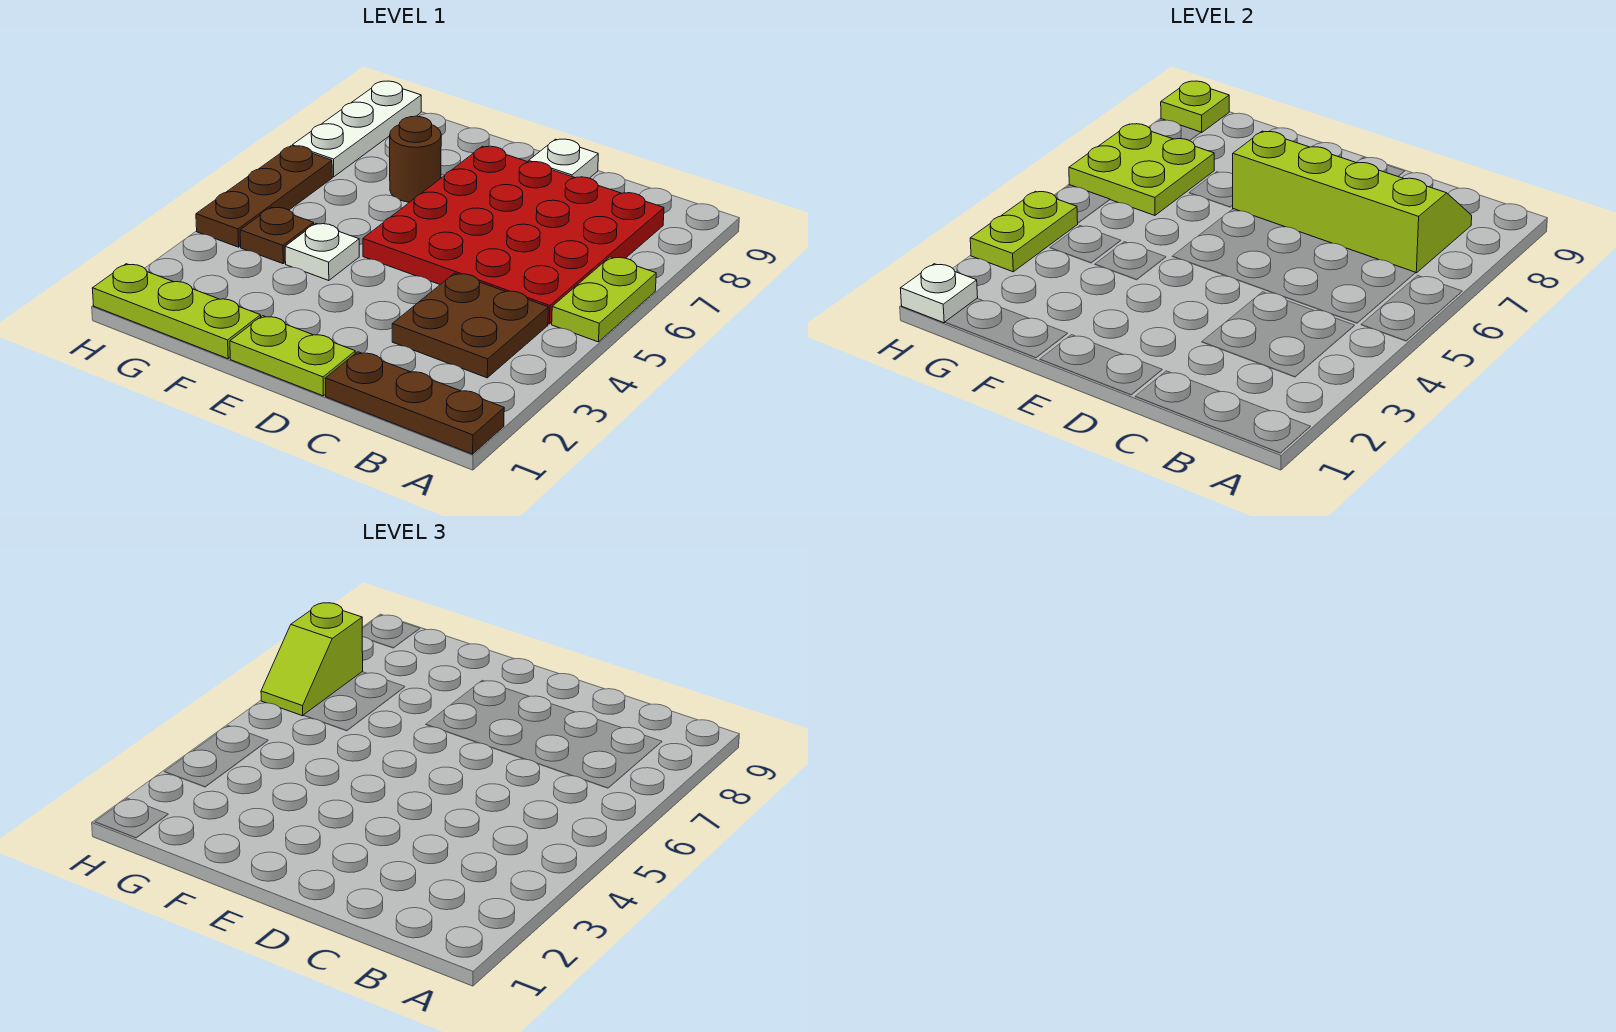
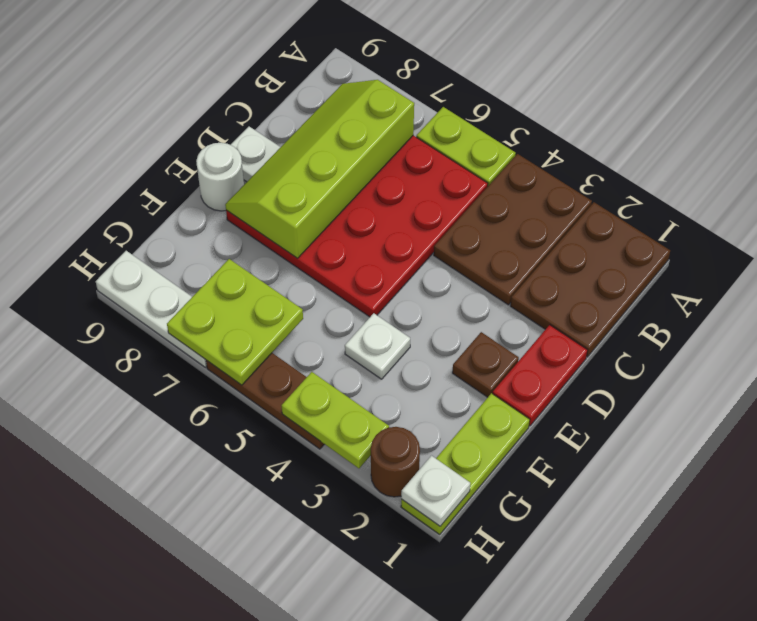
brown 1x3 plate [325,352,504,454] -> brown 2x3 plate [510,202,670,357]
brown 2x2 plate [392,273,548,378] -> brown 2x3 plate [434,154,592,305]
lime 1x2 plate [230,316,355,396] -> red 1x2 plate [493,325,588,426]
none -> white 1x1 round brick [196,143,244,211]
brown 1x1 round brick [390,116,441,202] -> brown 1x1 round brick moved to [371,427,420,497]
brown 1x1 plate [240,207,314,264] -> brown 1x1 plate moved to [452,332,519,397]
lime 1x2 slope [261,603,363,716] -> none
lime 1x1 plate [1161,81,1229,133] -> none

